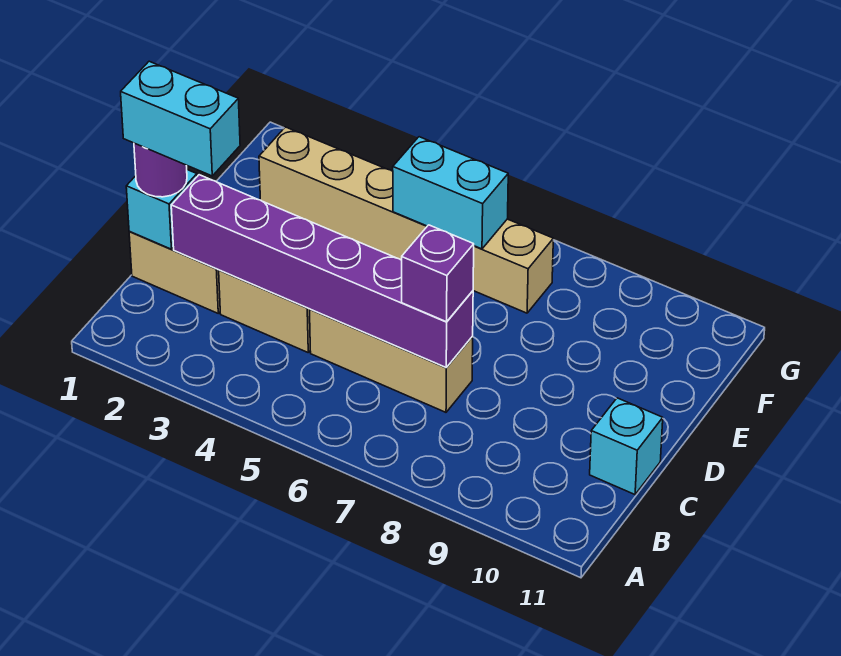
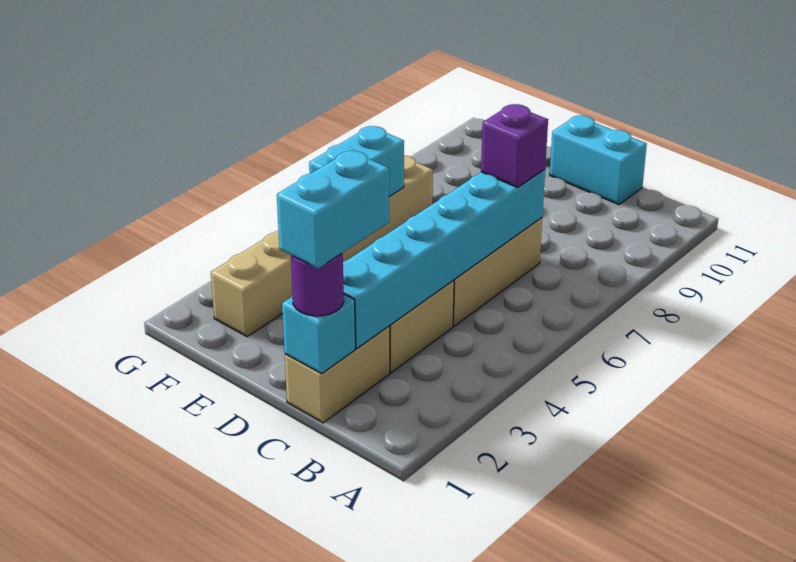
purple 1x6 brick [171,175,473,368] -> cyan 1x6 brick [343,169,545,348]
cyan 1x1 brick [590,398,663,494] -> cyan 1x2 brick [550,116,647,205]

